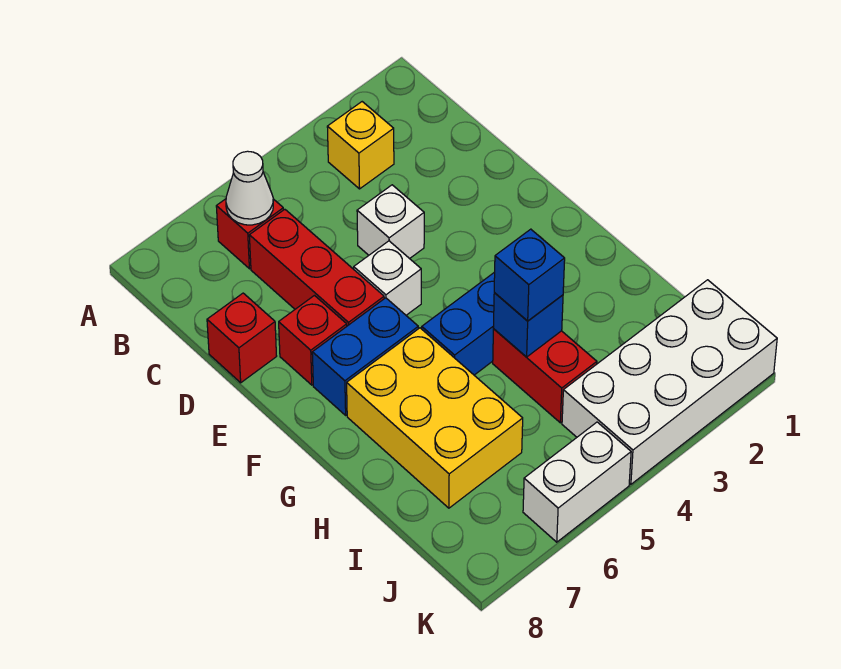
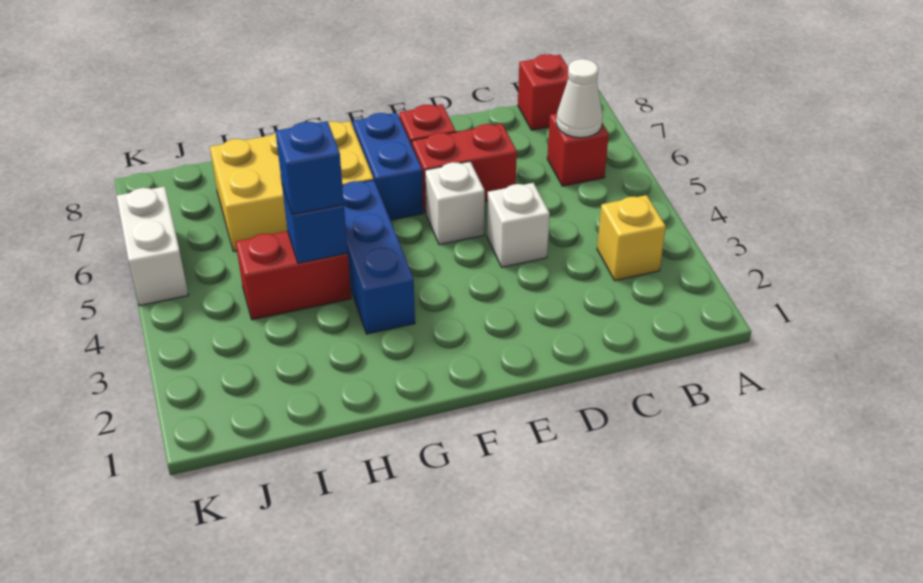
red 1x3 brick [249,209,384,326] -> red 1x2 brick [412,124,517,213]
red 1x1 brick [207,293,277,383] -> red 1x1 brick moved to [518,54,568,130]
white 2x4 brick [562,280,777,484] -> none

